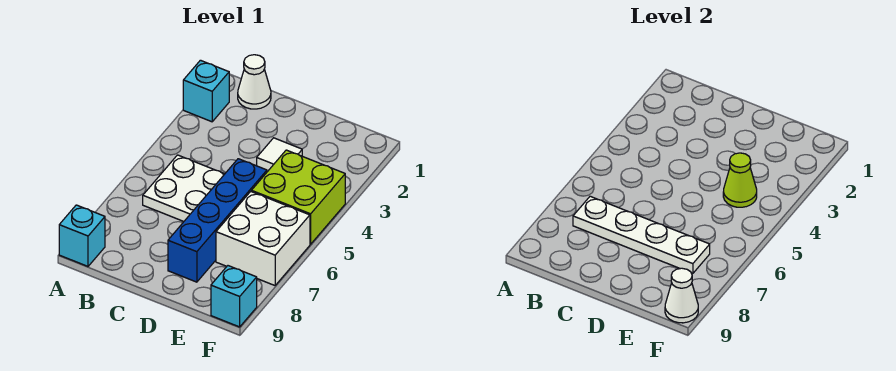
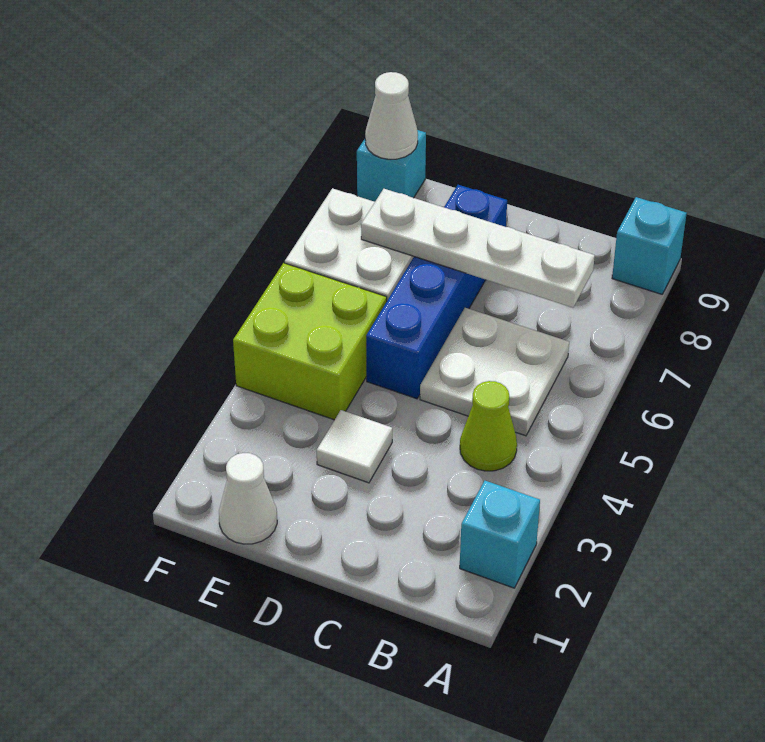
white 1x1 cone [238,55,271,109] -> white 1x1 cone moved to [219,453,277,544]
lime 1x1 cone [723,153,757,207] -> lime 1x1 cone moved to [460,381,517,471]

